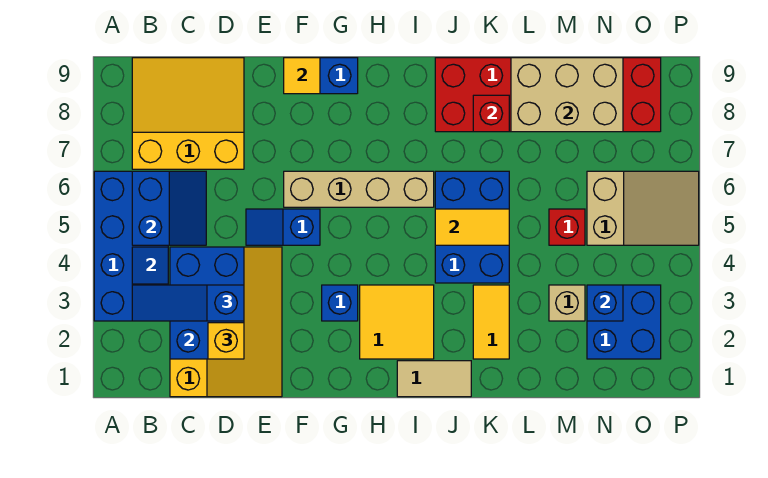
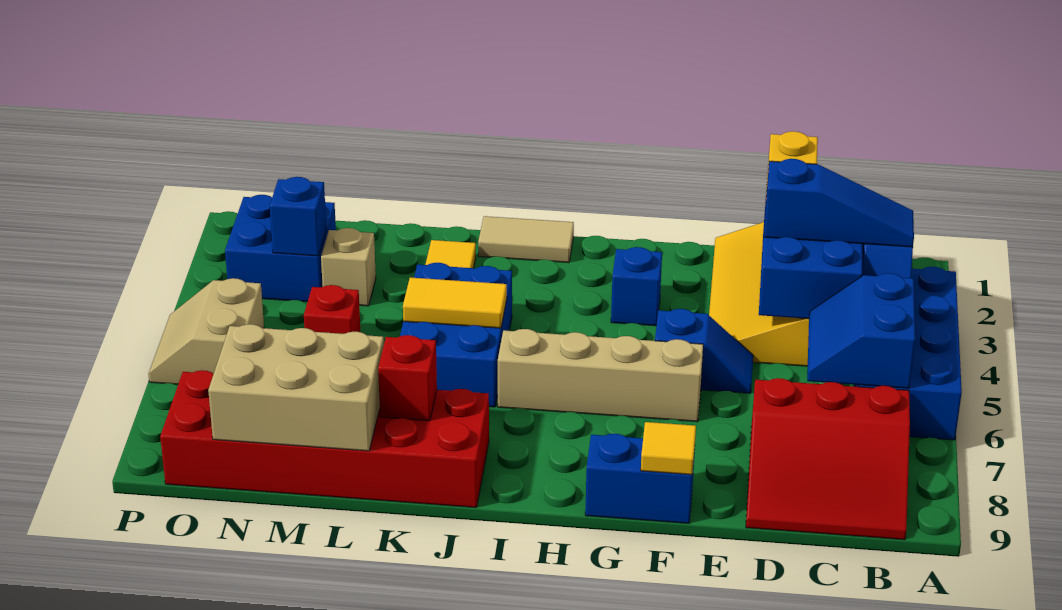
yellow 3x3 slope [132,58,244,169] -> red 3x3 slope [746,378,910,540]
yellow 2x2 tile [360,285,434,359] -> none
tan 2x3 slope [587,171,699,245] -> tan 2x2 slope [148,278,264,384]

